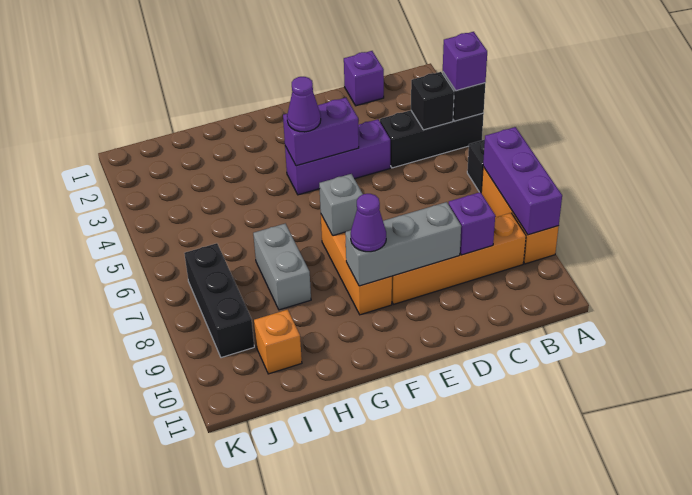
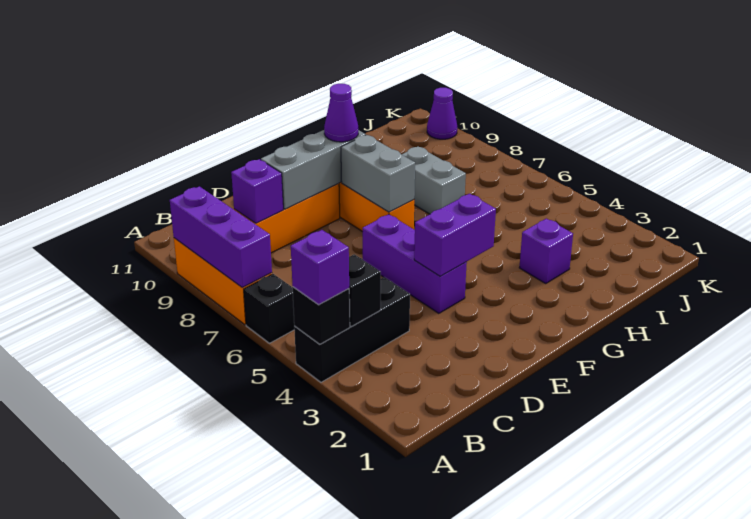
purple 1x1 brick [344,51,384,106] -> purple 1x1 brick moved to [519,218,573,283]
purple 1x3 brick [285,119,390,195] -> purple 1x3 brick turned to [363,214,467,313]
purple 1x1 cone [287,77,321,132] -> purple 1x1 cone moved to [427,88,457,139]
grey 1x1 brick [319,174,363,236] -> grey 1x2 brick [341,135,415,212]
orange 1x1 brick [254,310,302,374] -> none
black 1x3 brick [184,243,254,358] -> none

